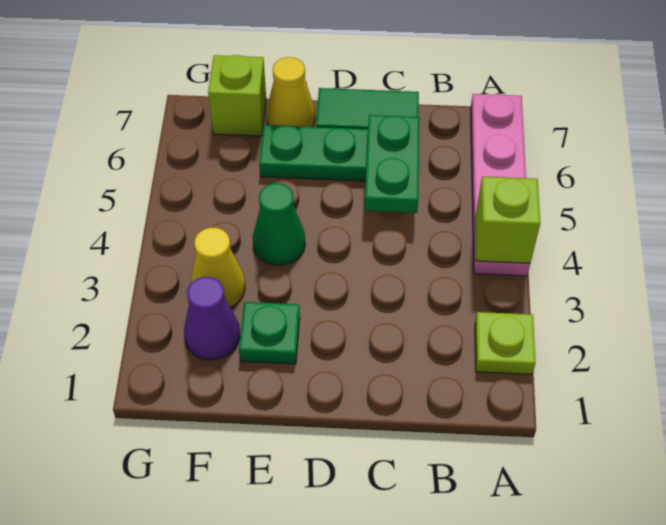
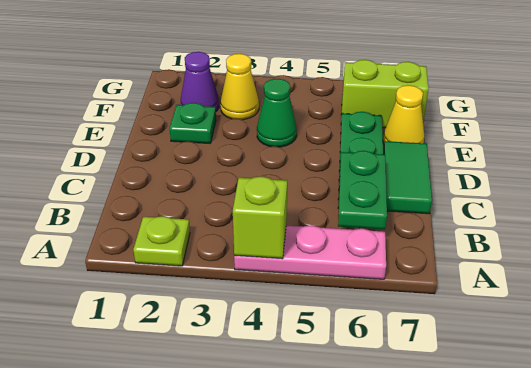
pink 1x4 plate [471,94,530,276] -> pink 1x3 plate [234,225,386,279]
green 1x2 plate [365,115,420,213] -> green 1x2 plate turned to [338,151,387,229]
lime 1x1 brick [208,55,266,136] -> lime 1x2 brick [341,60,429,128]

